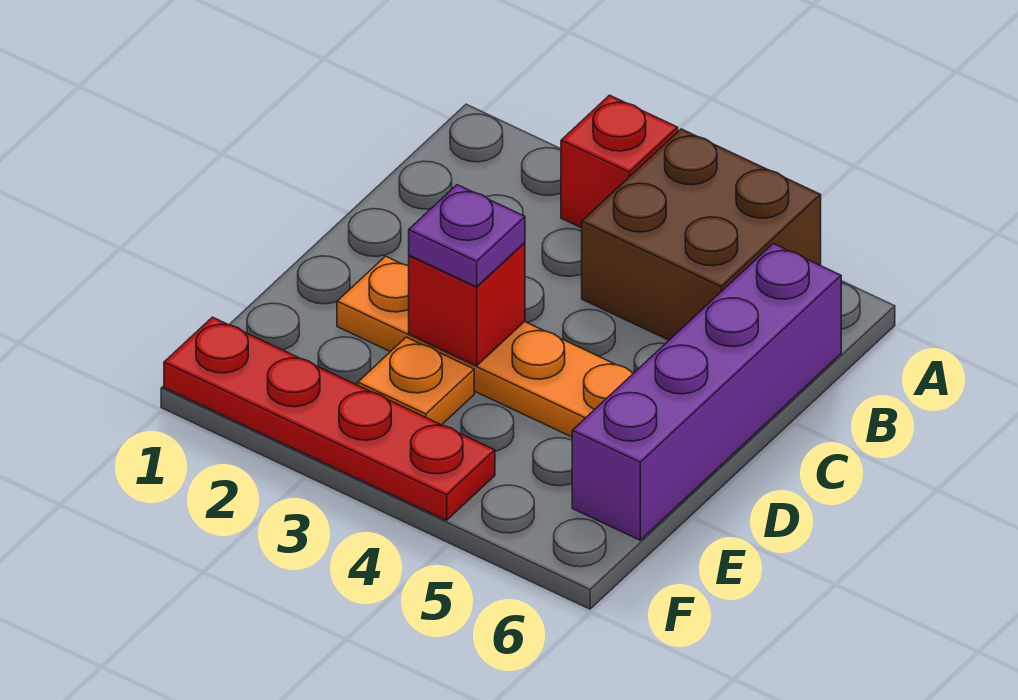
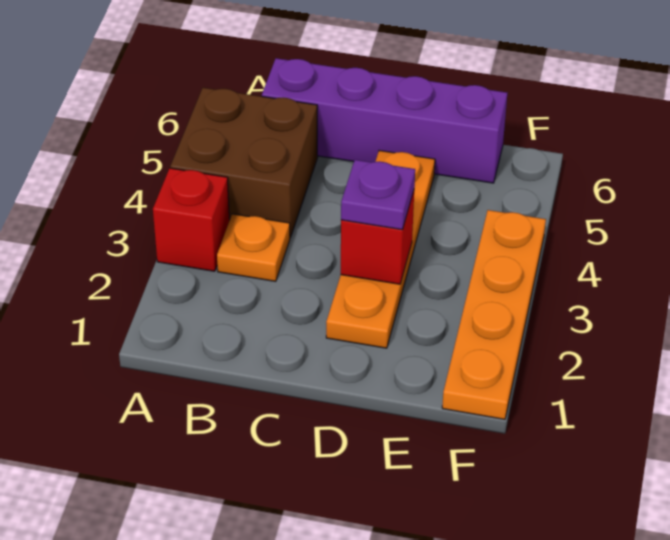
orange 1x1 plate [358,337,474,425] -> orange 1x1 plate moved to [217,214,290,281]
red 1x4 plate [164,317,495,520] -> orange 1x4 plate [442,210,546,419]

